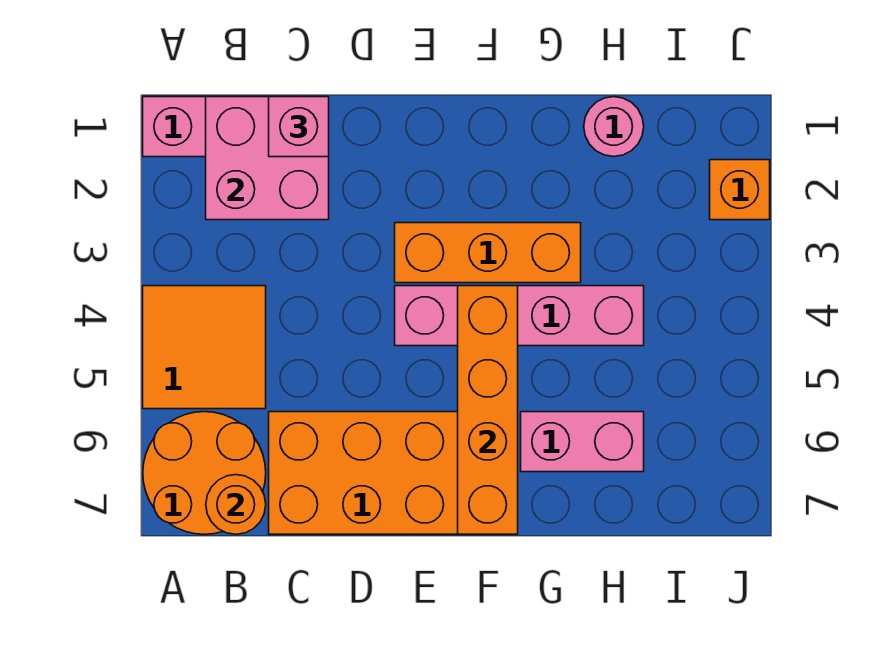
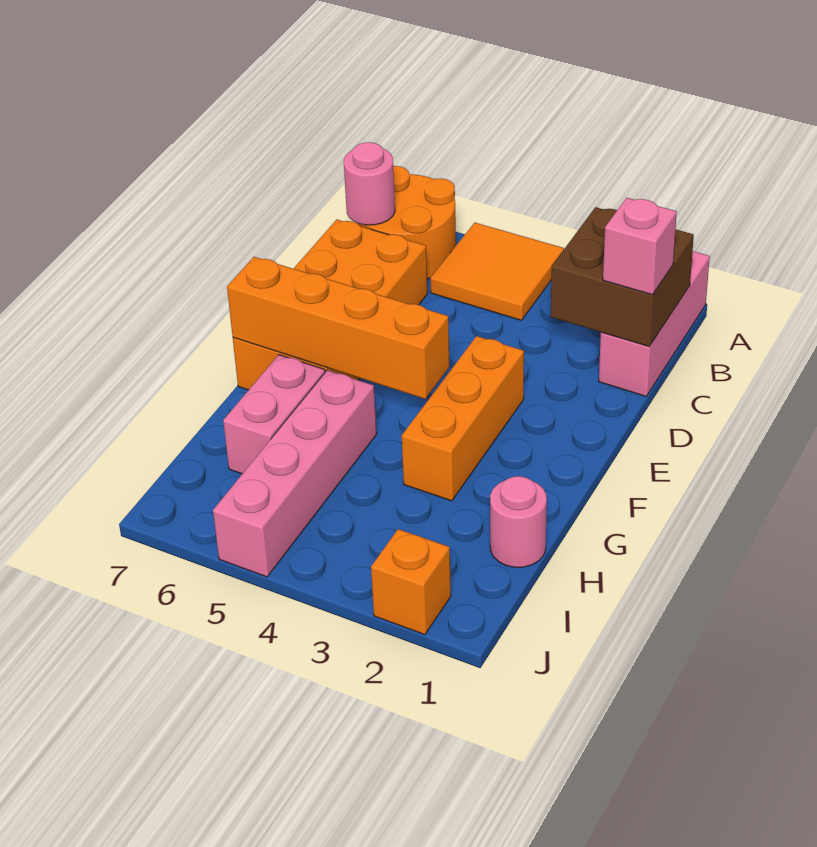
pink 2x2 brick [206,97,329,220] -> brown 2x2 brick [551,207,694,347]
orange 1x1 round brick [206,475,266,534] -> pink 1x1 round brick [344,142,395,225]
pink 1x4 brick [395,286,644,346] -> pink 1x4 brick moved to [213,370,377,577]

